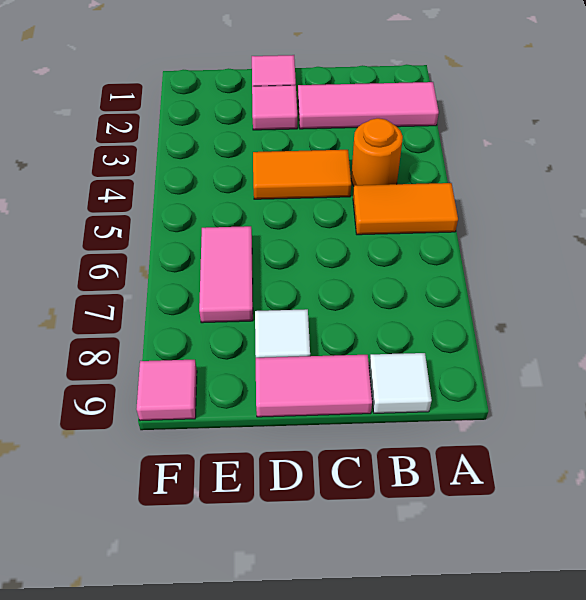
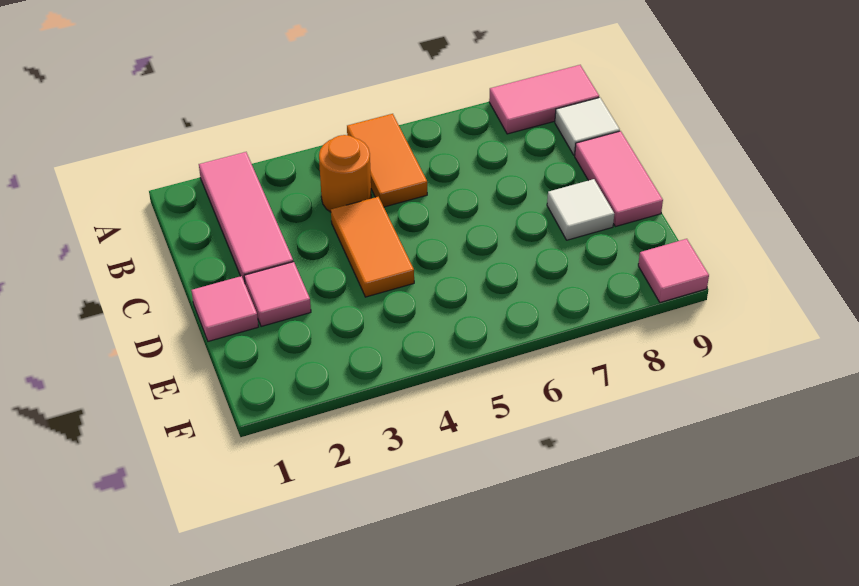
pink 1x2 tile [199,226,253,323] -> pink 1x2 tile moved to [489,65,599,134]

